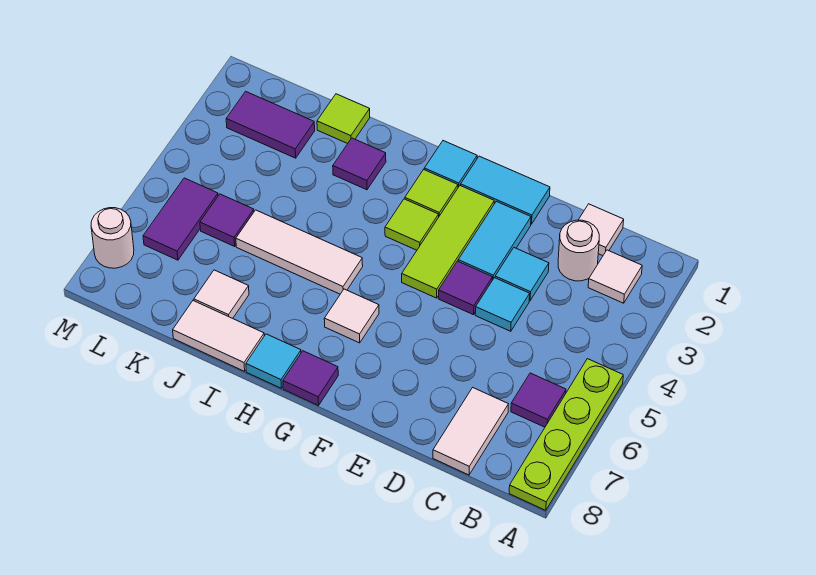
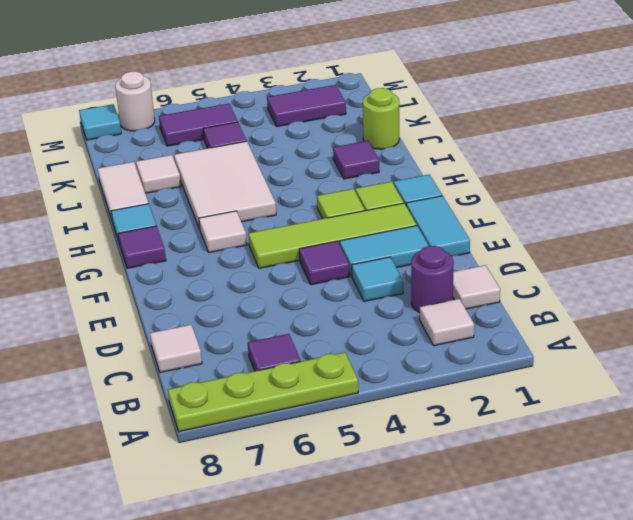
white 1x1 round brick [558,220,599,281] -> purple 1x1 round brick [411,246,454,313]
white 1x2 tile [433,388,508,475] -> white 1x1 tile [150,325,202,373]
cyan 1x1 tile [475,278,530,331] -> cyan 1x1 tile moved to [79,104,121,140]
lime 1x3 tile [402,185,494,298] -> lime 1x4 tile [248,203,417,268]
white 1x3 tile [236,210,363,294] -> white 2x3 tile [174,141,276,229]
lime 1x1 tile [317,94,370,144] -> lime 1x1 round brick [363,88,399,149]
purple 1x2 tile [226,91,315,158] -> purple 1x2 tile turned to [267,85,346,127]

